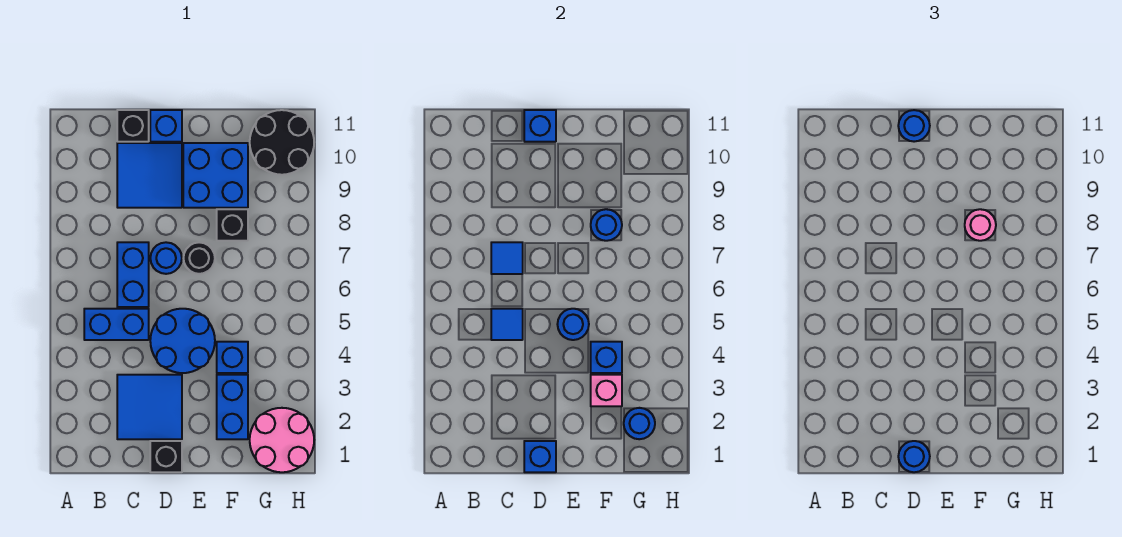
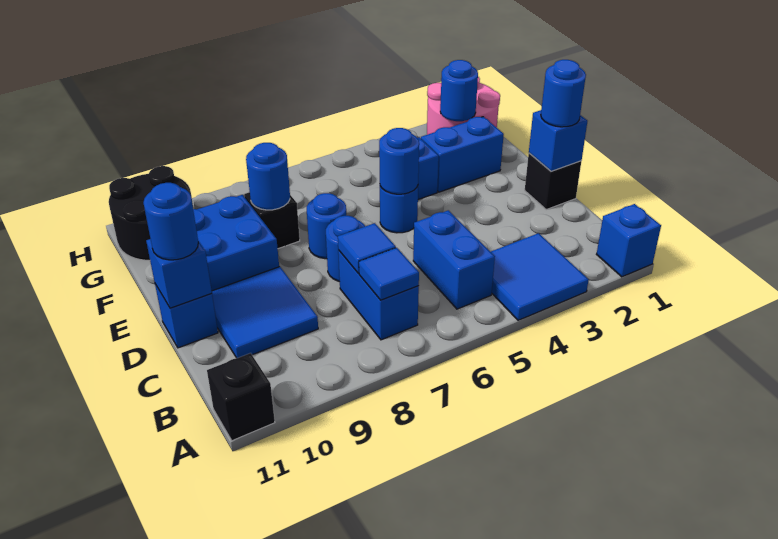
blue 2x2 tile [117,375,182,439] -> blue 2x2 tile moved to [491,233,589,320]
blue 1x1 tile [491,309,523,340] -> blue 1x1 tile moved to [359,248,419,300]
blue 1x2 brick [117,242,149,307] -> blue 1x2 brick turned to [338,250,419,340]
black 1x1 brick [117,110,149,142] -> black 1x1 brick moved to [207,353,275,441]
blue 2x2 round brick [150,309,215,373] -> blue 1x1 round brick [380,186,418,233]
black 1x1 round brick [184,242,215,274] -> blue 1x1 round brick [307,193,346,259]
pink 1x1 brick [591,375,622,406] -> none
blue 1x1 brick [591,342,622,373] -> blue 1x1 brick moved to [596,204,661,277]
pink 1x1 round brick [965,209,996,241] -> none

